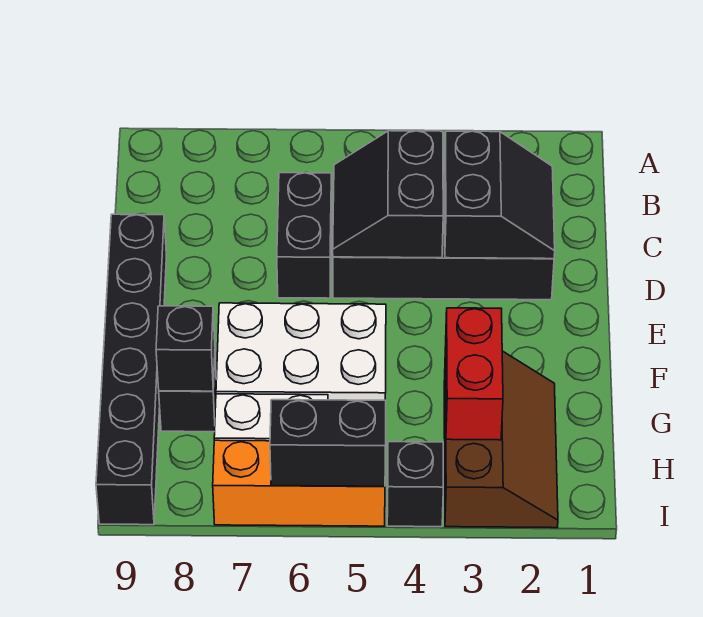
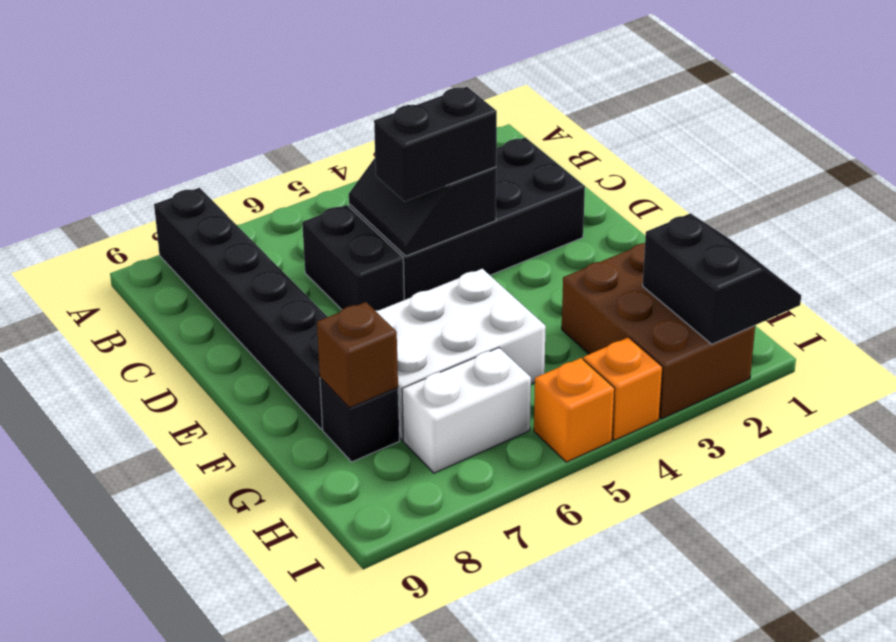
black 2x2 slope [444,131,555,259] -> black 2x2 slope moved to [643,213,801,344]
black 1x6 brick [96,214,166,525] -> black 1x6 brick moved to [154,188,327,429]
brown 2x3 slope [444,351,558,528] -> brown 2x3 brick [562,243,755,419]
red 1x2 brick [445,308,503,440] -> none
black 1x1 brick [156,306,215,391] -> brown 1x1 brick [317,302,398,408]
black 1x1 brick [387,442,443,527] -> orange 1x1 brick [583,337,663,440]
orange 1x3 brick [213,440,385,526] -> orange 1x1 brick [534,358,615,462]
black 1x2 brick [270,400,386,486] -> black 1x2 brick moved to [374,87,497,202]

